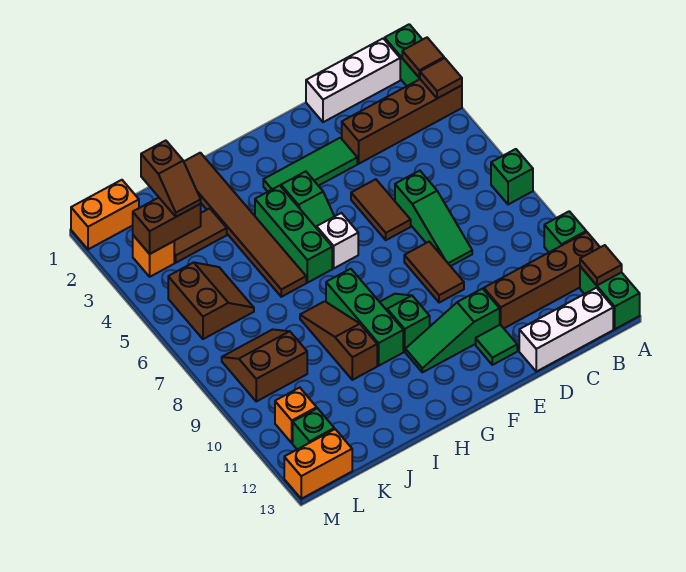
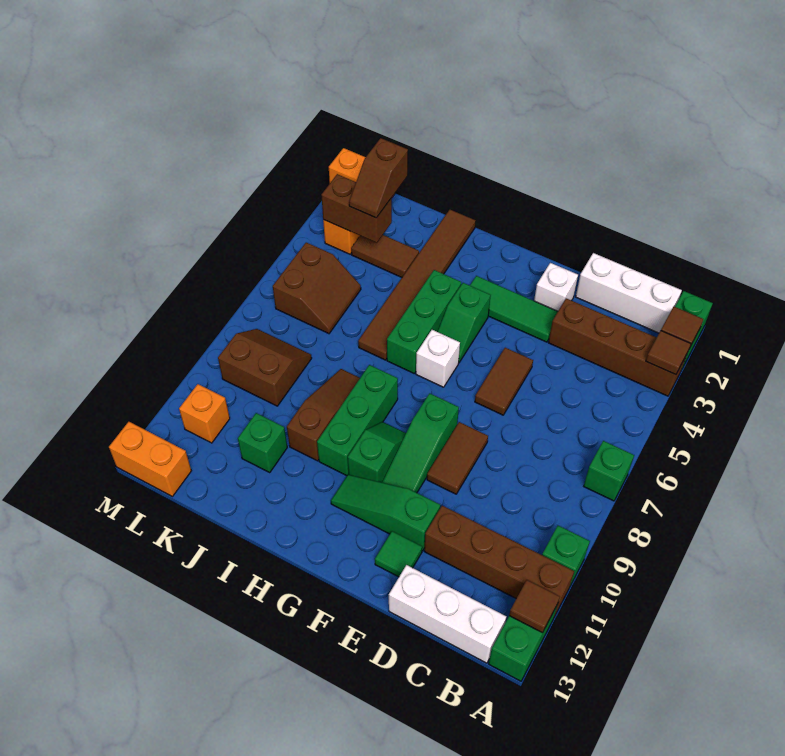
green 1x3 slope [395,171,472,266] -> green 1x3 slope moved to [382,393,459,493]
none -> white 1x1 brick [534,263,578,311]
green 1x1 brick [293,408,334,449] -> green 1x1 brick moved to [238,413,287,472]

